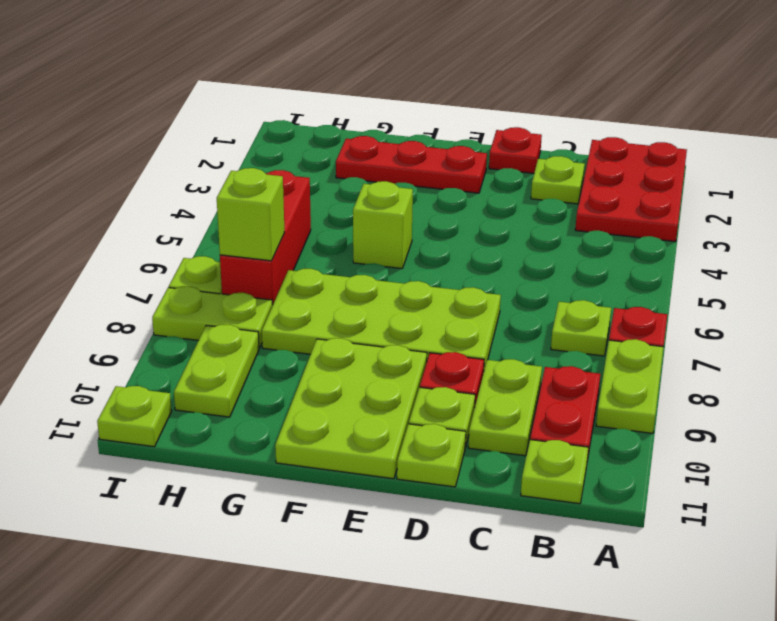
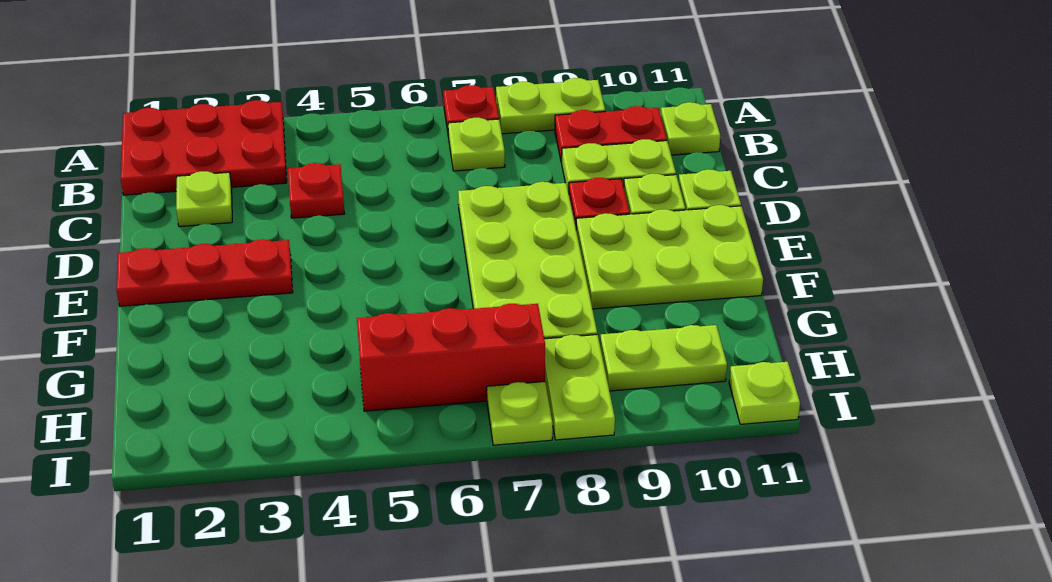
red 1x1 plate [489,127,542,173] -> red 1x1 plate moved to [288,163,345,218]
red 1x3 plate [336,136,487,193] -> red 1x3 plate turned to [117,239,293,306]
lime 1x1 brick [353,181,413,268] -> none
lime 1x1 brick [217,168,285,261] -> none

